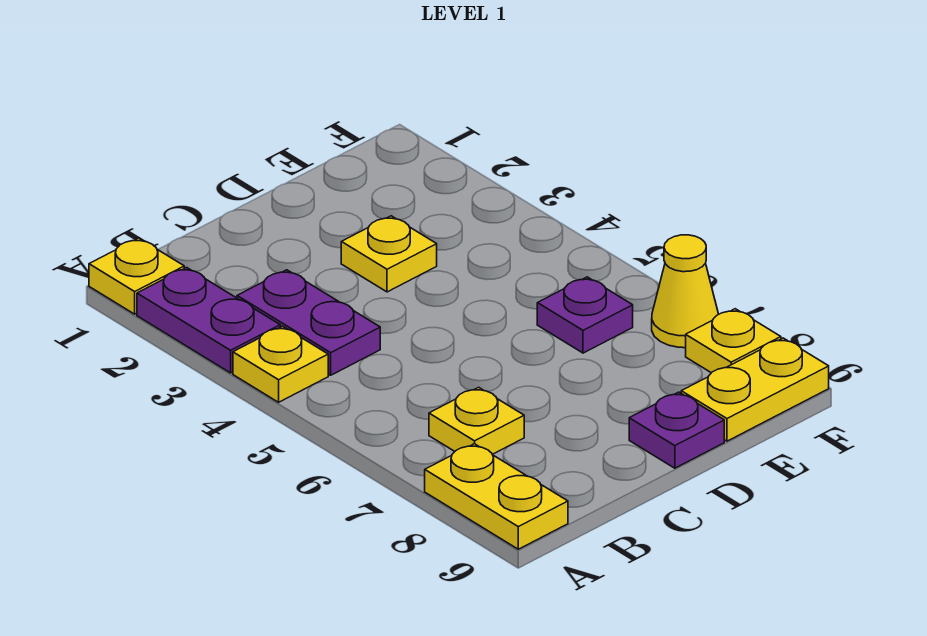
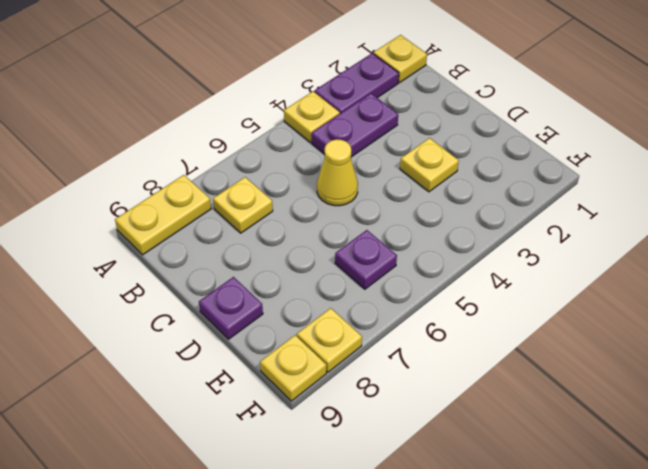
yellow 1x2 plate [681,338,829,441] -> yellow 1x1 plate [260,335,326,401]
yellow 1x1 cone [652,235,719,348] -> yellow 1x1 cone moved to [317,139,358,206]

